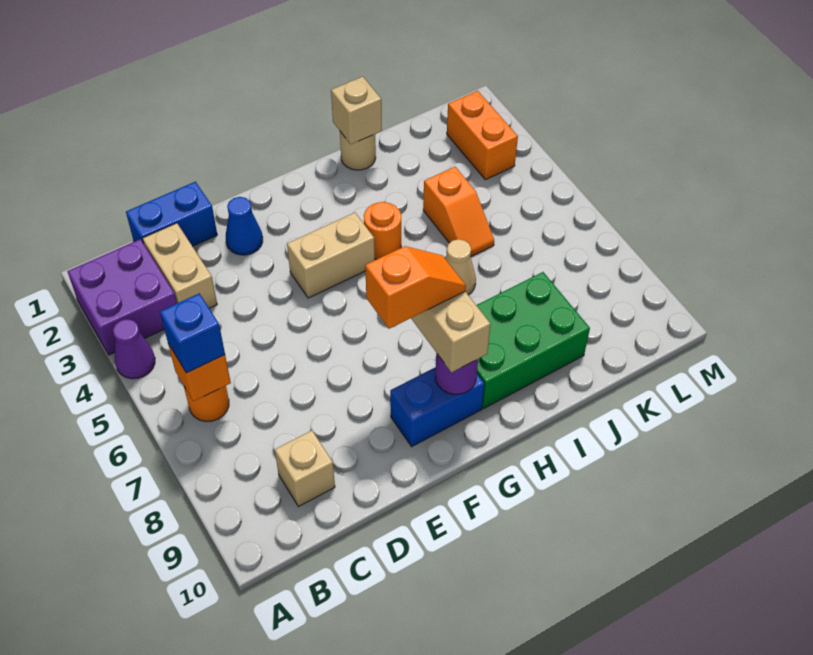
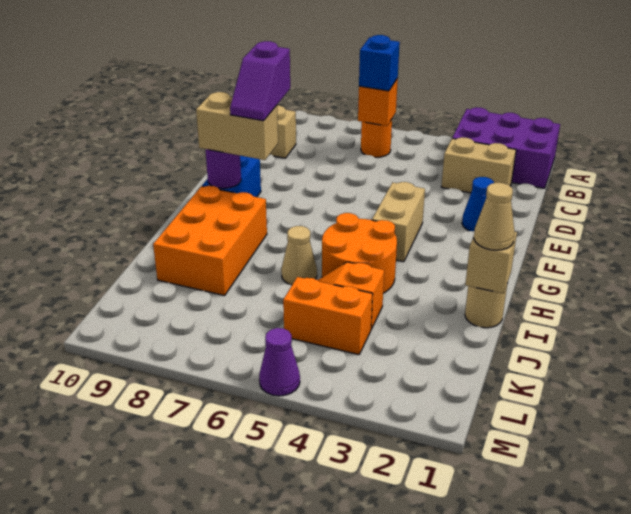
purple 2x2 brick [67,239,177,355] -> purple 2x3 brick [453,107,560,188]
purple 1x1 cone [113,319,155,379] -> purple 1x1 cone moved to [259,328,300,396]
blue 1x2 brick [126,182,217,246] -> none
orange 1x2 slope [365,246,466,329] -> purple 1x2 slope [230,41,290,121]
orange 1x1 round brick [364,202,401,259] -> orange 2x2 round brick [322,213,397,293]
green 2x3 brick [476,272,590,409] -> orange 2x3 brick [153,186,267,296]
none -> tan 1x1 cone [474,183,515,250]
orange 1x2 brick [447,91,518,180] -> orange 1x2 brick moved to [283,277,373,355]

